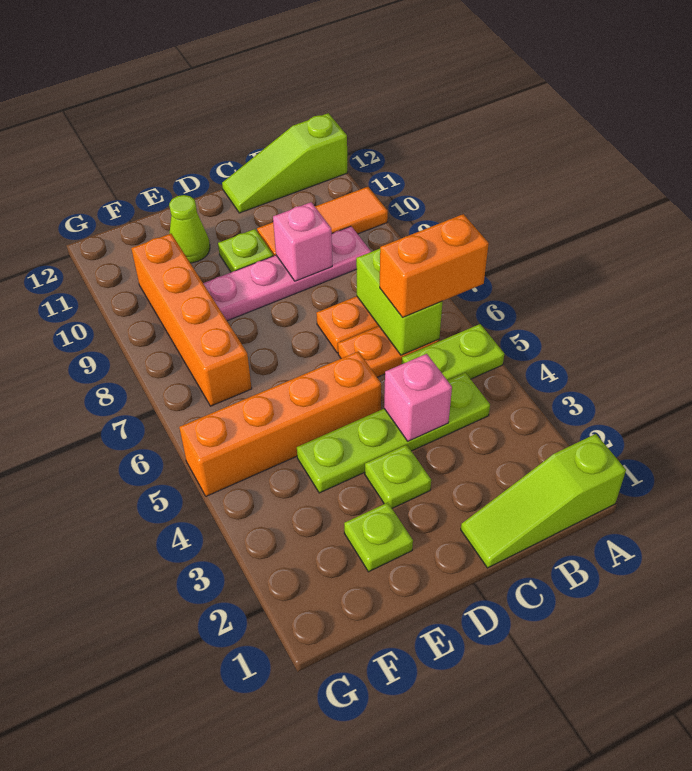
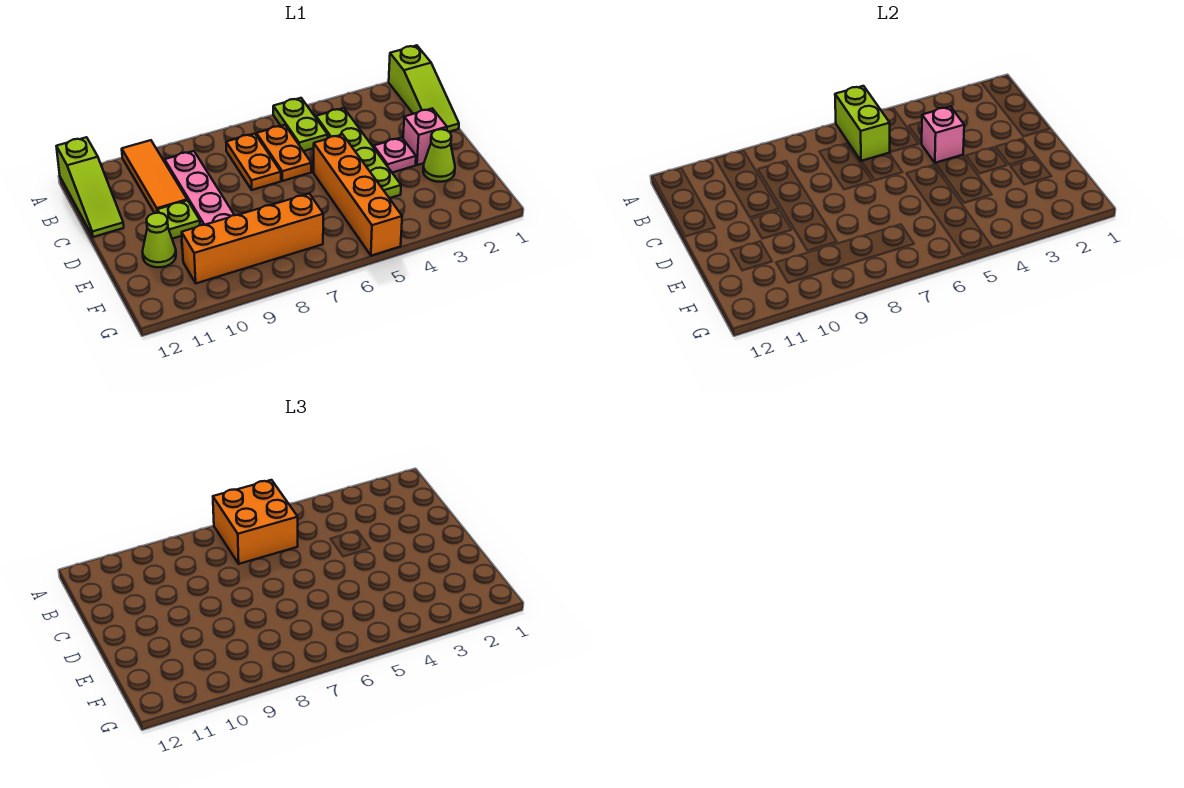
orange 1x2 brick [380,214,489,317] -> orange 2x2 brick [213,480,298,564]
lime 1x2 brick [356,249,443,355] -> lime 1x2 brick turned to [835,86,890,161]
pink 1x1 brick [273,202,332,281] -> pink 1x1 brick moved to [403,108,447,165]
lime 1x1 plate [365,445,431,508] -> pink 1x1 plate [374,137,416,173]
lime 1x1 plate [344,503,413,572] -> lime 1x1 cone [423,129,455,182]

